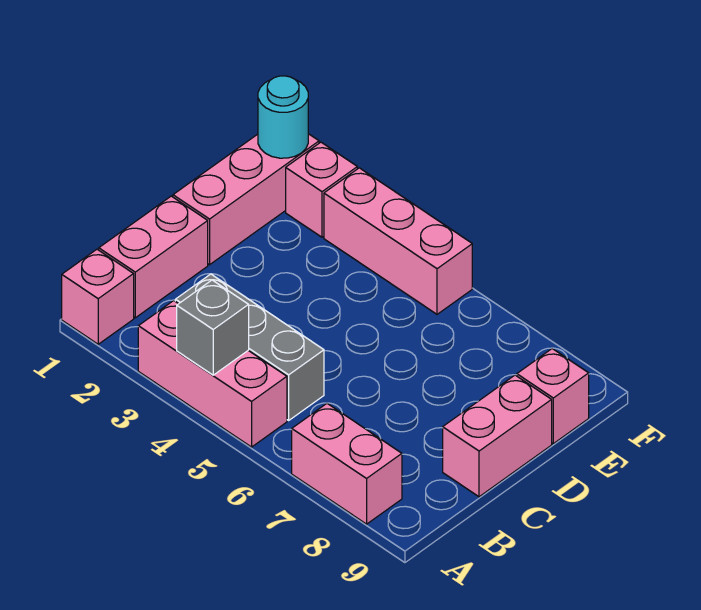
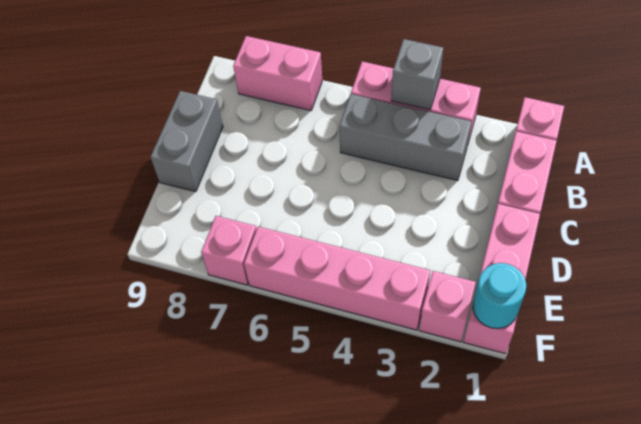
pink 1x2 brick [443,375,552,497] -> grey 1x2 brick [150,91,223,192]
pink 1x1 brick [517,349,589,444] -> pink 1x1 brick moved to [201,216,256,285]
pink 1x3 brick [324,168,472,314] -> pink 1x4 brick [244,226,430,330]

